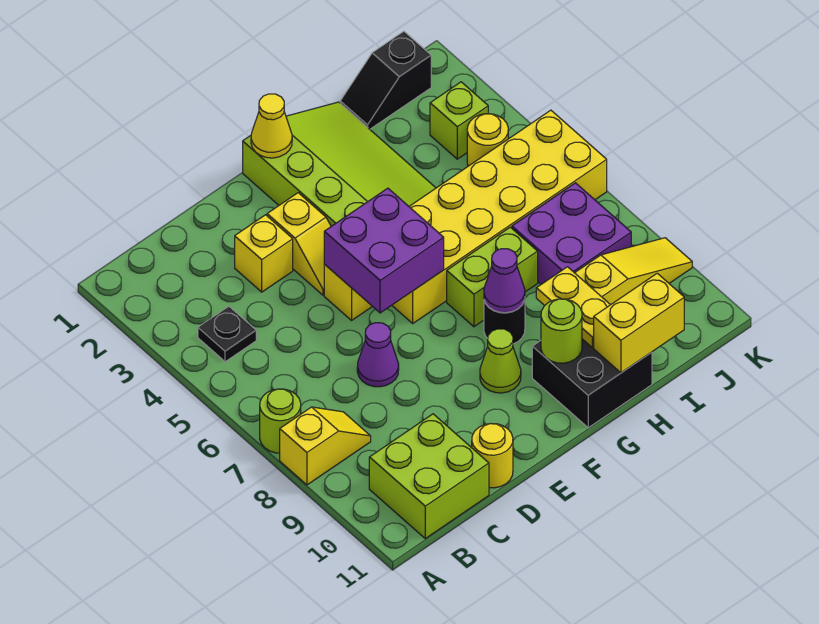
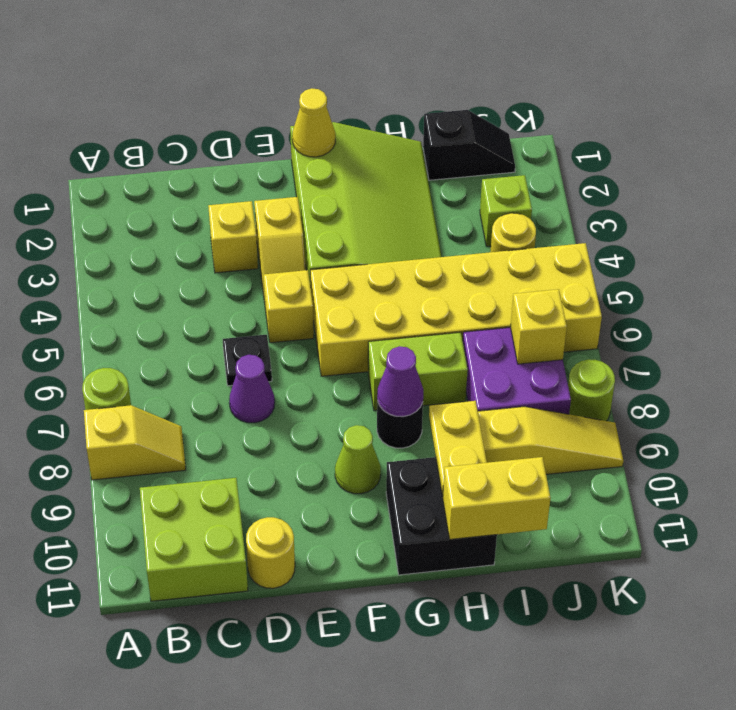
black 1x1 plate [198,307,256,362] -> black 1x1 plate moved to [223,335,272,386]
purple 2x2 brick [324,188,444,313] -> none
lime 1x1 round brick [541,299,582,363] -> lime 1x1 round brick moved to [568,359,615,421]
black 1x2 slope [340,31,431,129] -> black 1x2 slope turned to [423,110,515,180]
none -> yellow 1x1 brick [511,289,567,364]

